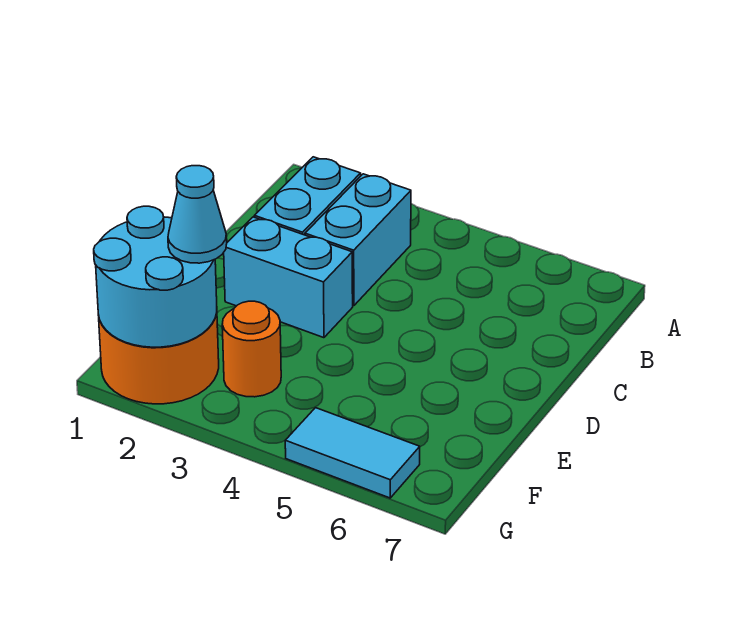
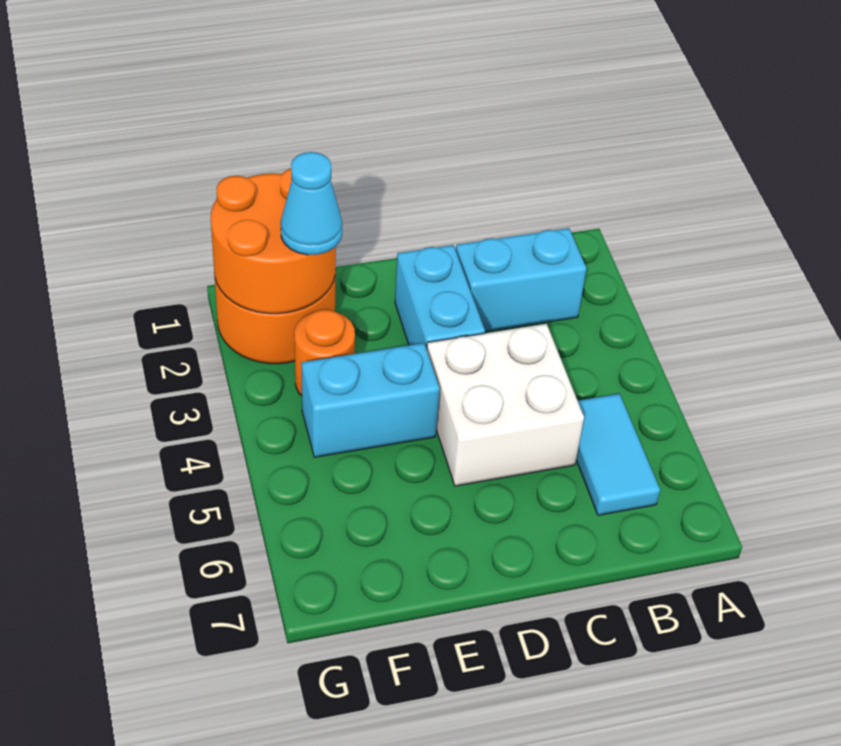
cyan 1x2 brick [305,174,411,306] -> cyan 1x2 brick moved to [301,343,440,457]
none -> white 2x2 brick [427,324,584,486]
cyan 2x2 round brick [94,206,217,347] -> orange 2x2 round brick [211,169,336,314]
cyan 1x2 tile [285,408,420,498] -> cyan 1x2 tile moved to [576,394,660,515]

